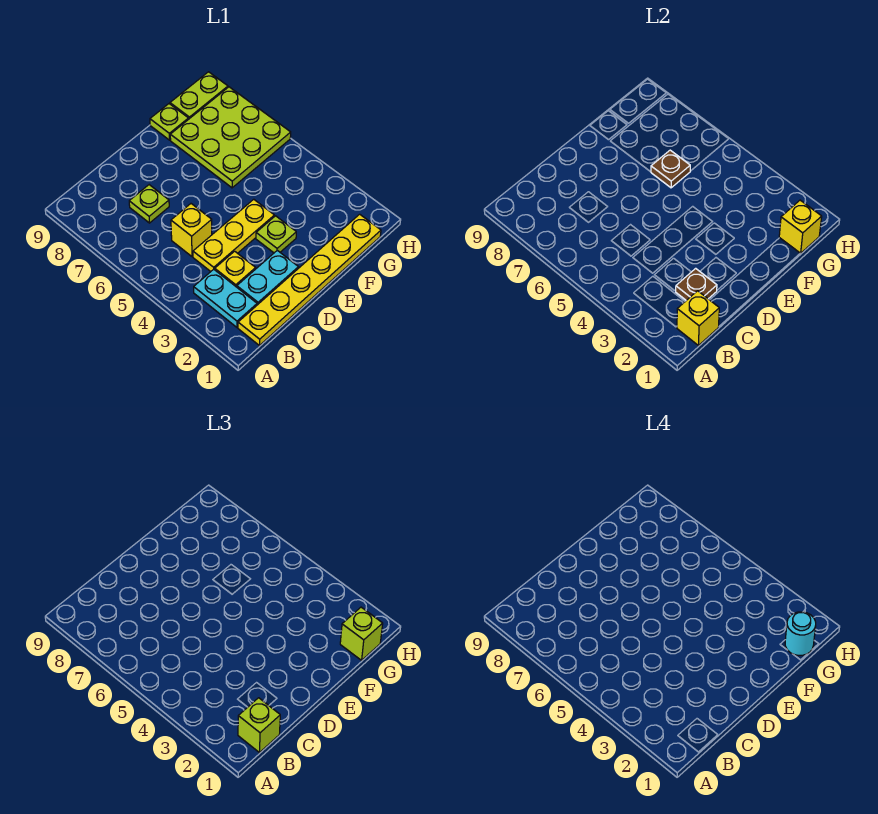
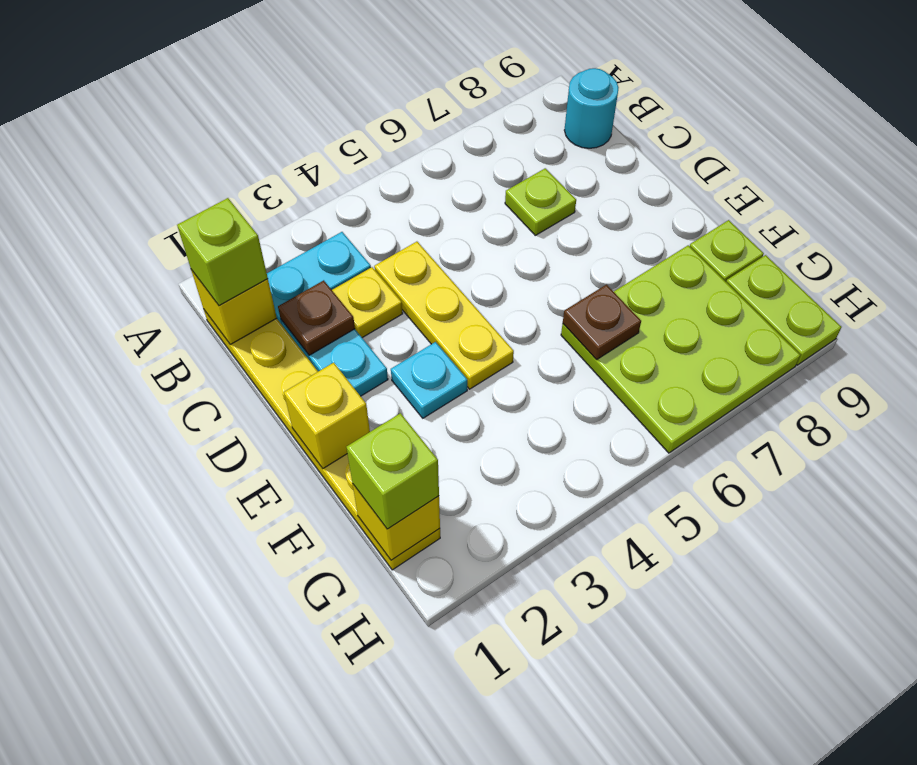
yellow 1x1 brick [171,204,212,257] -> yellow 1x1 brick moved to [284,363,370,468]
lime 1x1 plate [256,216,296,253] -> cyan 1x1 plate [391,342,467,418]
cyan 1x1 round brick [785,612,816,655] -> cyan 1x1 round brick moved to [564,68,619,148]

